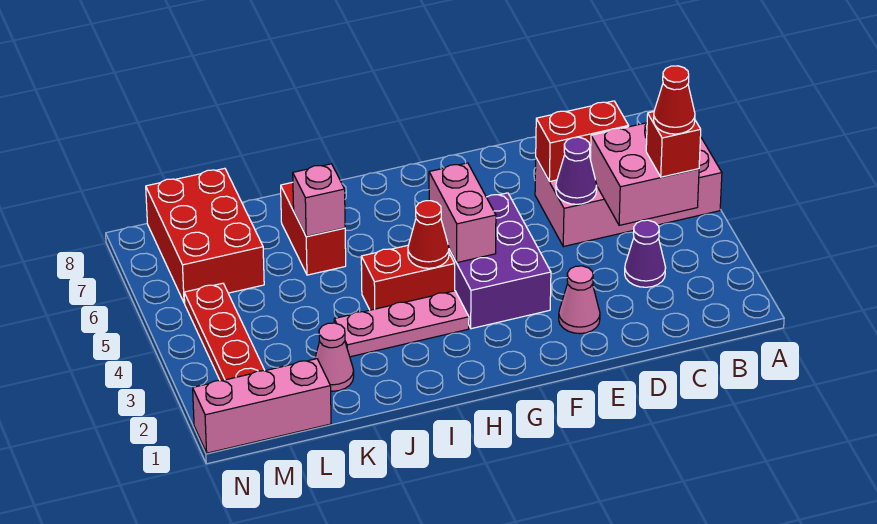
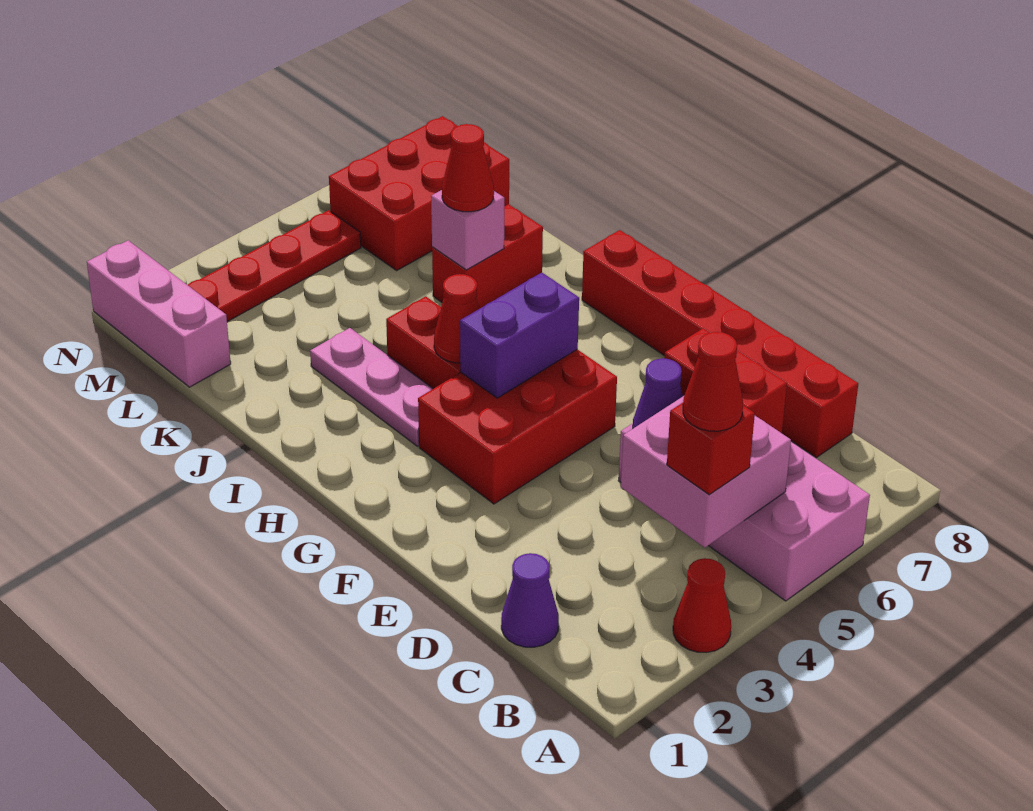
none -> red 1x1 cone [673,558,731,653]
purple 1x1 cone [625,220,666,287] -> purple 1x1 cone moved to [501,553,559,647]
none -> red 1x6 brick [582,230,858,458]
pink 1x1 cone [559,266,600,334] -> none
purple 2x3 brick [449,193,551,329] -> red 2x3 brick [418,349,617,504]
pink 1x2 brick [429,163,496,263] -> purple 1x2 brick [460,272,579,398]
none -> red 1x1 cone [442,124,494,212]
pink 1x1 cone [315,323,354,391] -> none

